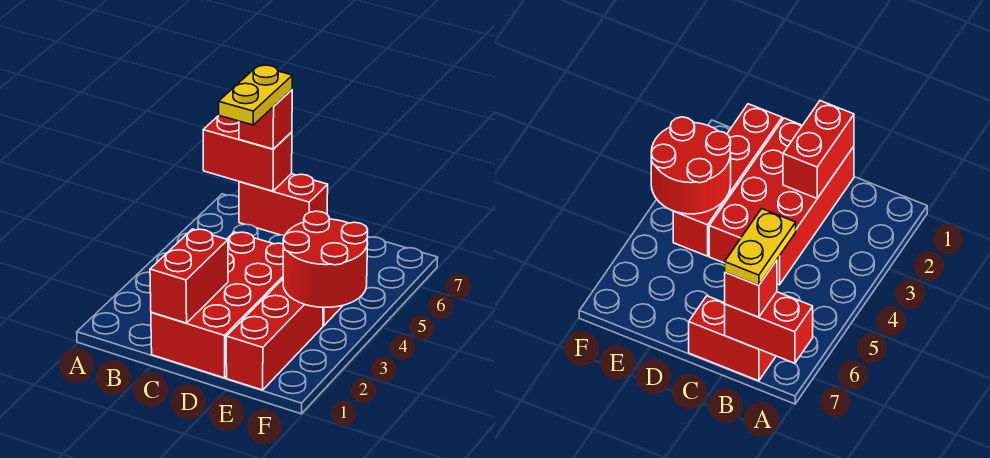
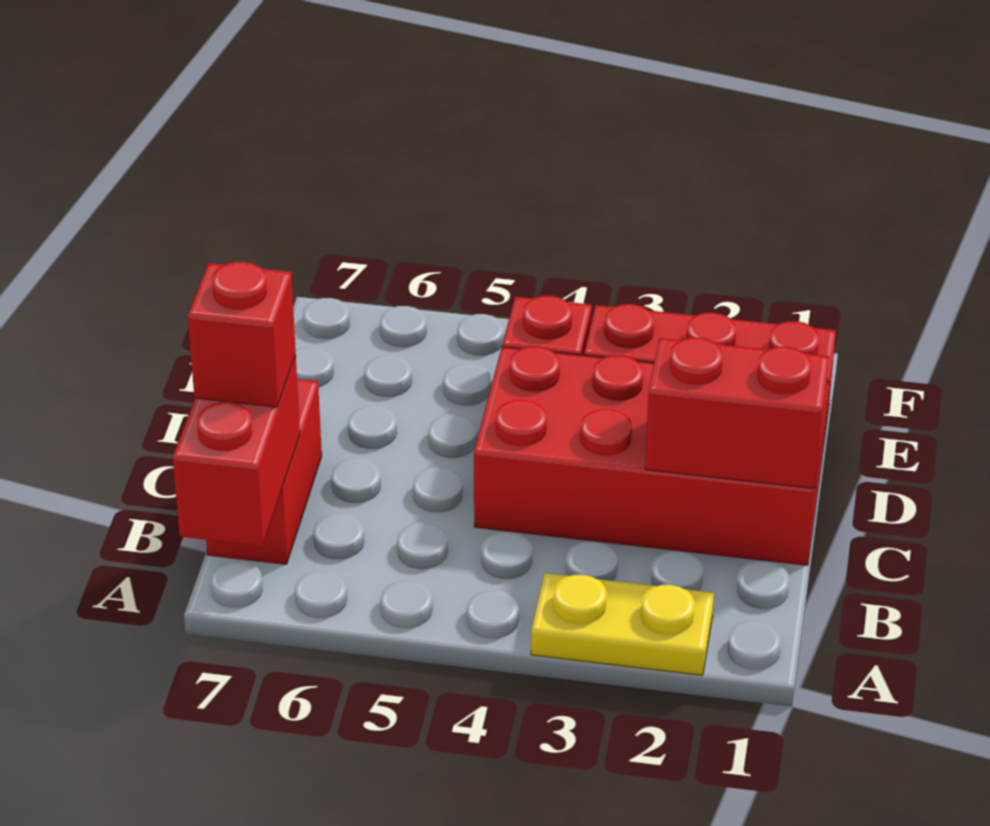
yellow 1x2 plate [219,65,292,125] -> yellow 1x2 plate moved to [531,573,714,675]
red 2x2 round brick [283,211,368,308] -> none

